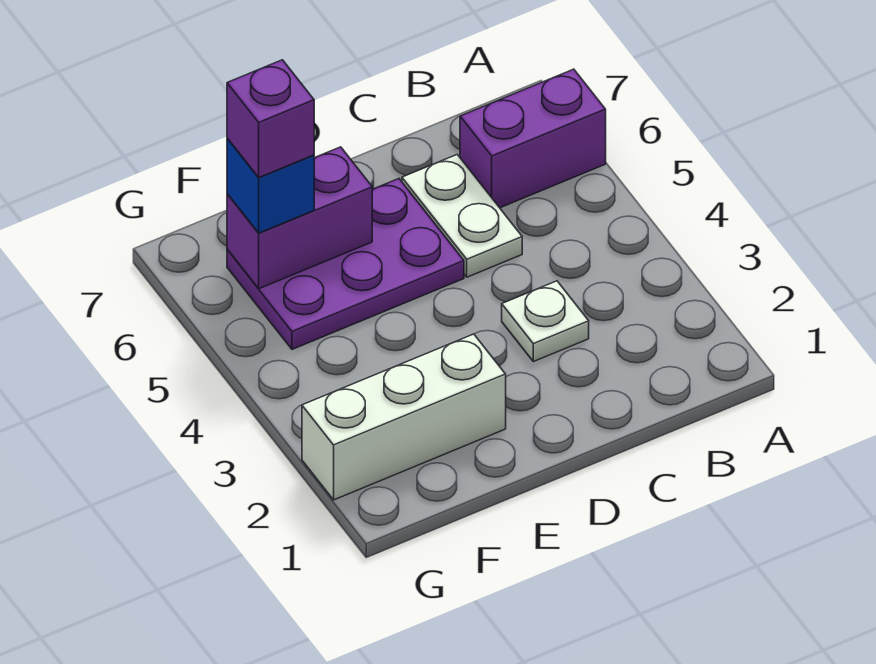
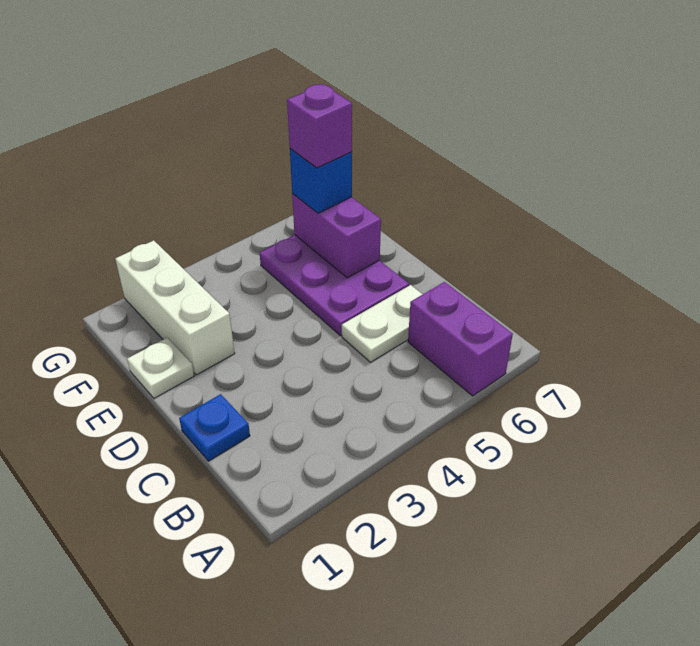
none -> blue 1x1 plate [179,394,250,461]
white 1x1 plate [502,281,589,362] -> white 1x1 plate moved to [127,337,194,398]

